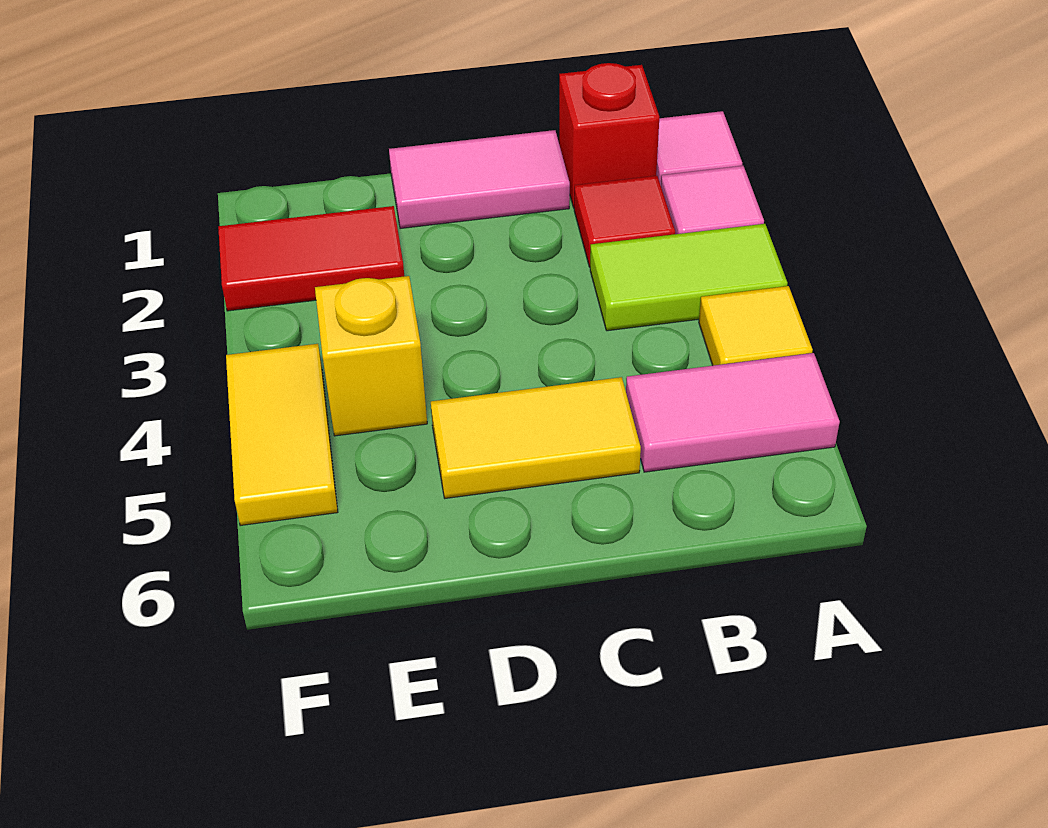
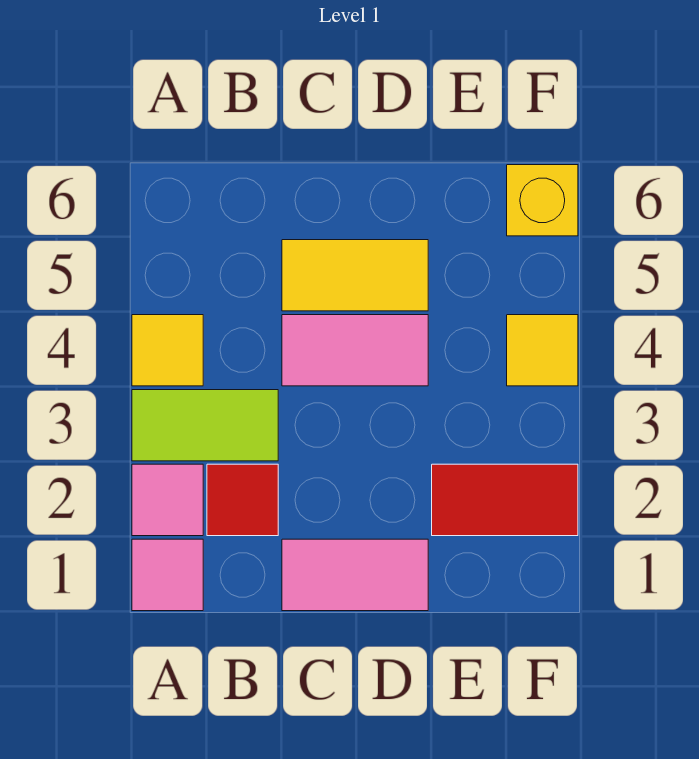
pink 1x2 tile [626,353,840,472] -> pink 1x2 tile moved to [282,315,428,386]
red 1x1 brick [559,63,659,208] -> none
yellow 1x1 brick [315,276,427,436] -> yellow 1x1 brick moved to [507,165,578,236]
yellow 1x2 tile [226,344,338,526] -> yellow 1x1 tile [507,315,578,386]

